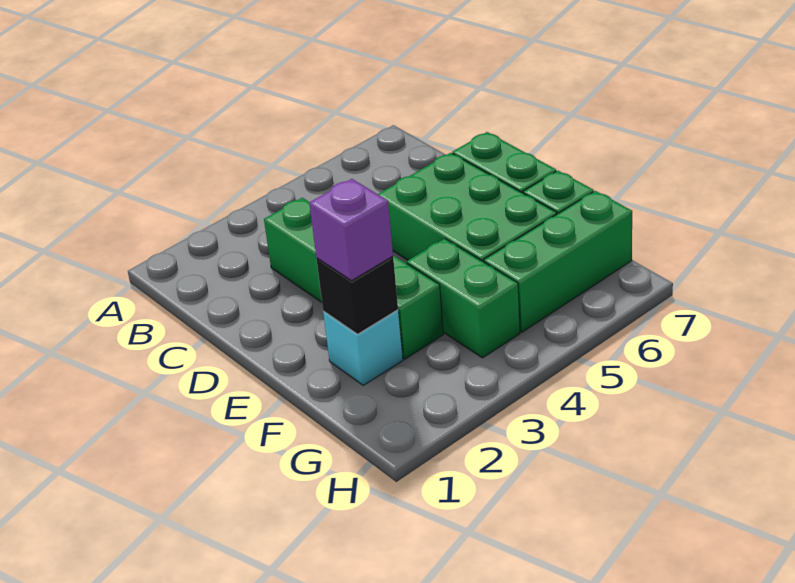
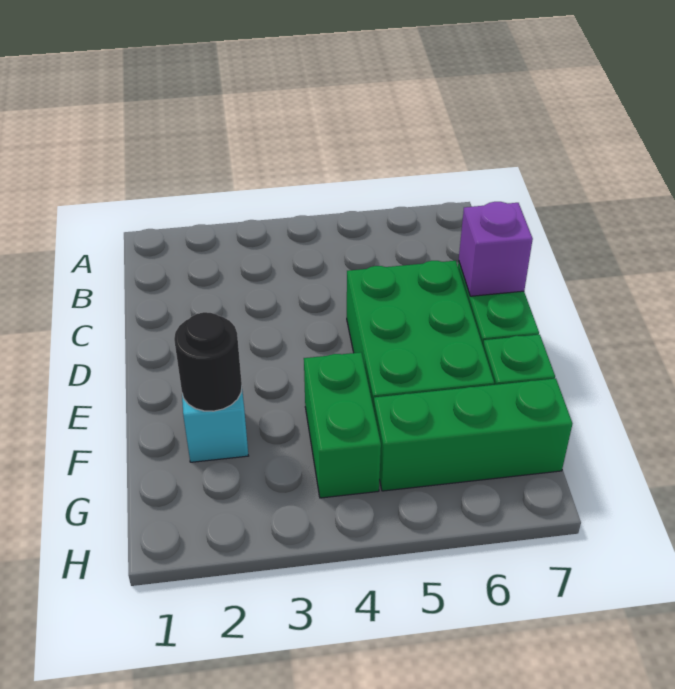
green 1x4 brick [264,198,443,359] -> none
black 1x1 brick [316,256,398,334] -> black 1x1 round brick [174,312,242,411]
purple 1x1 brick [309,179,393,281] -> purple 1x1 brick moved to [459,202,533,296]

